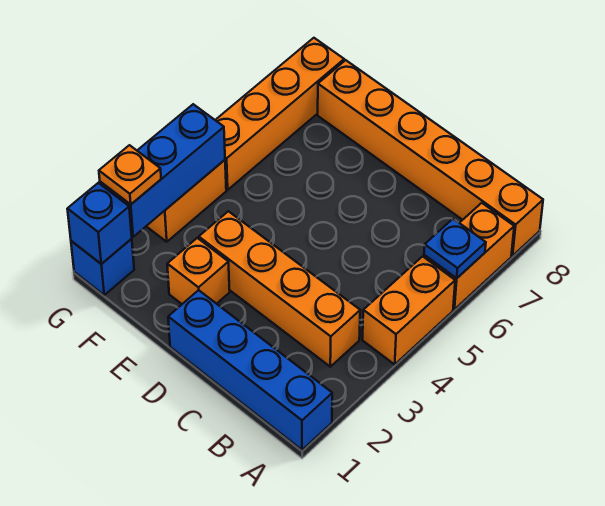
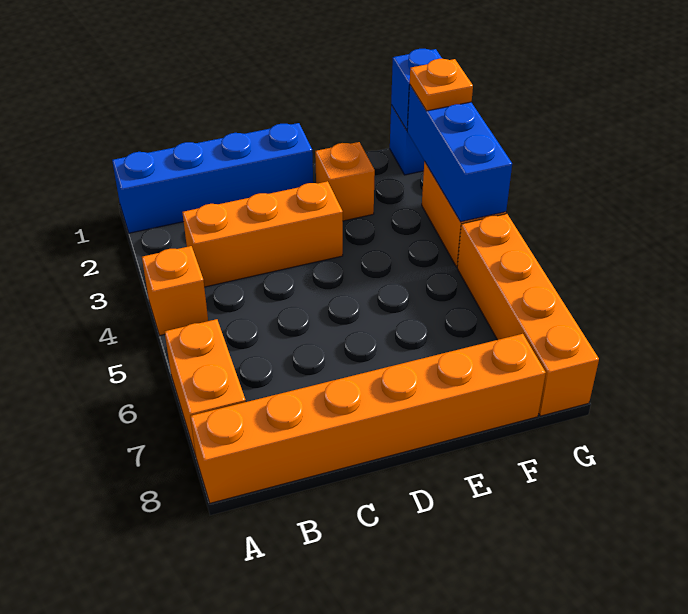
orange 1x2 brick [363,256,455,364] -> orange 1x1 brick [142,246,208,336]
blue 1x1 plate [424,219,486,278] -> none
orange 1x4 brick [199,211,360,367] -> orange 1x3 brick [182,181,343,287]

